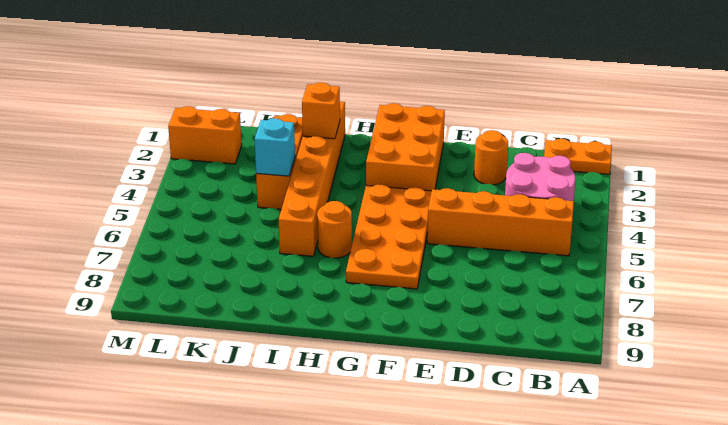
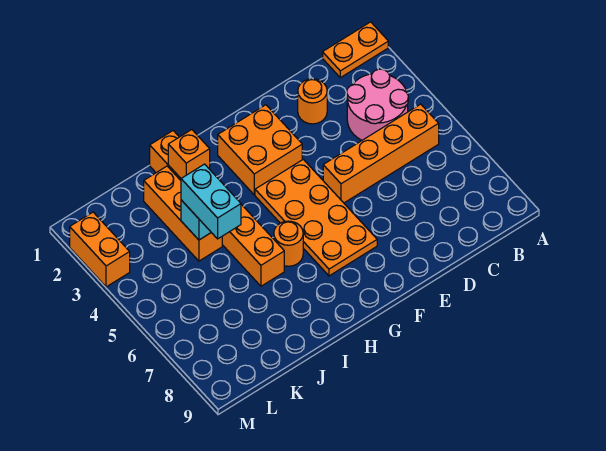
orange 2x3 brick [366,103,445,191] -> orange 2x2 brick [218,105,302,195]
none -> cyan 1x2 brick [181,164,241,239]
orange 1x2 brick [168,106,242,164] -> orange 1x2 brick turned to [70,212,130,287]

